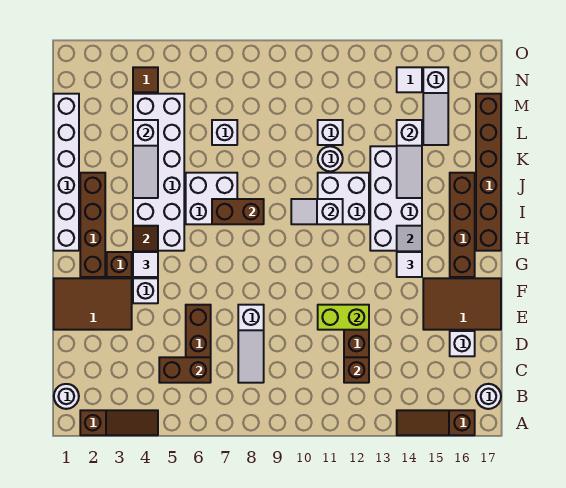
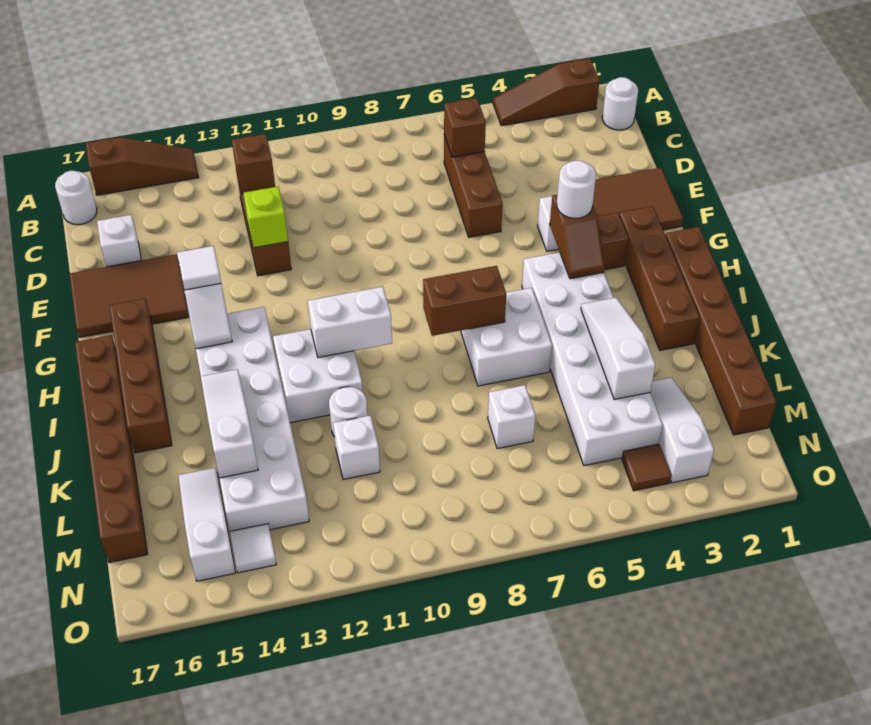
brown 1x2 brick [159,357,211,383] -> brown 1x1 brick [444,98,486,157]
white 1x3 slope [238,305,264,383] -> white 1x3 slope moved to [650,378,714,483]
lime 1x2 brick [318,305,369,330] -> lime 1x1 brick [243,187,288,248]
white 1x1 tile [133,252,158,277] -> white 1x1 round brick [557,161,596,218]
white 1x6 brick [54,94,79,251] -> brown 1x6 brick [665,227,776,435]
white 2x4 brick [370,146,422,251] -> white 2x6 brick [196,307,309,531]
white 1x2 slope [291,199,343,224] -> white 1x2 brick [308,287,392,358]

